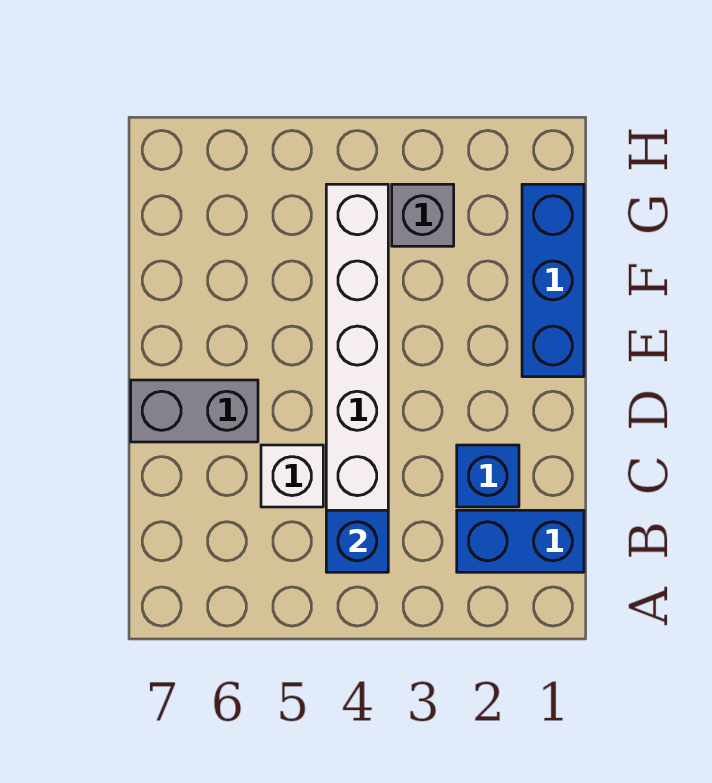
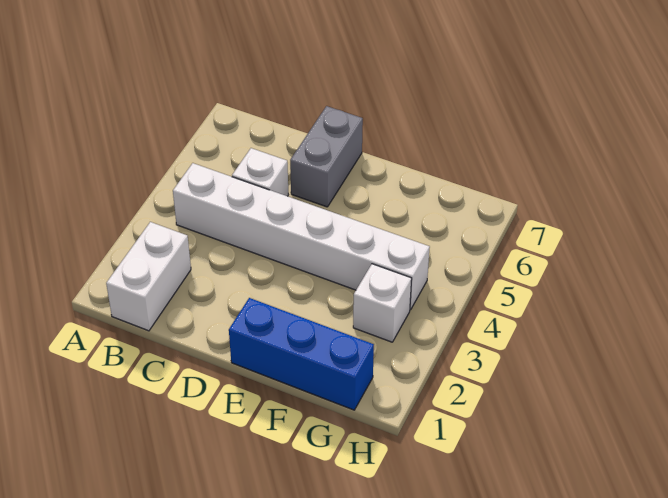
blue 1x2 brick [457,510,584,572] -> white 1x2 brick [106,222,191,331]
blue 1x1 brick [326,510,388,572] -> none
blue 1x1 brick [457,445,519,507] -> none
grey 1x1 brick [392,184,454,246] -> white 1x1 brick [353,264,412,342]

